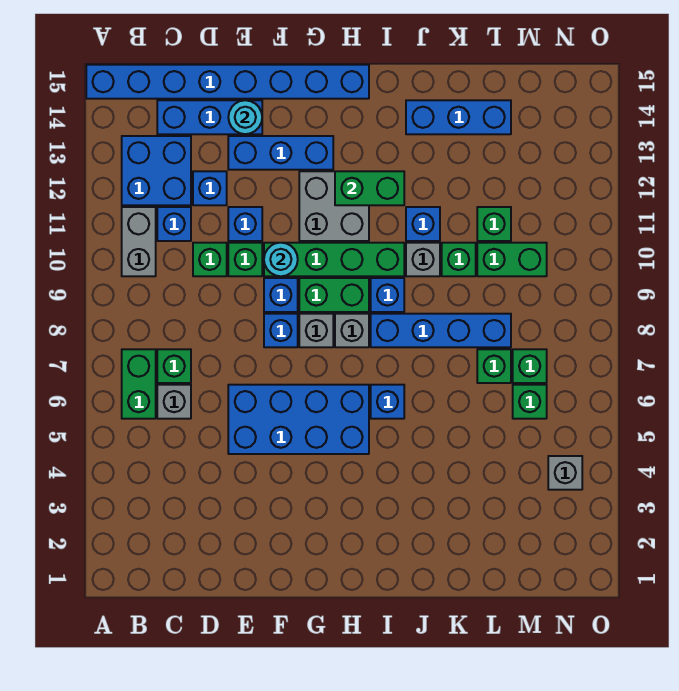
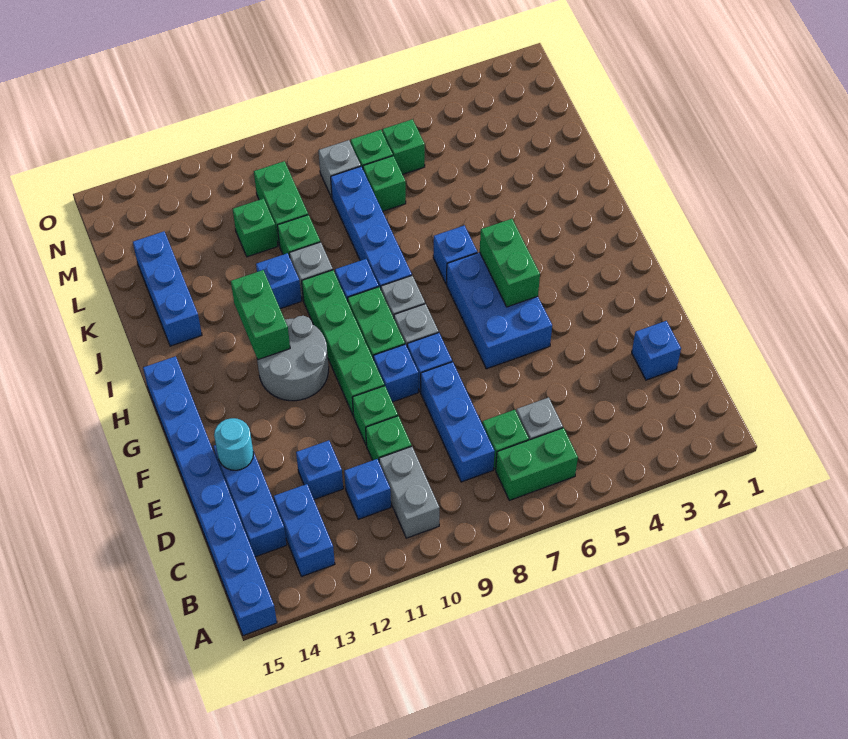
grey 1x2 brick [122,207,156,276] -> grey 1x2 brick turned to [379,446,439,538]
blue 2x2 brick [122,136,191,205] -> blue 1x2 brick [274,484,335,577]
blue 2x4 brick [228,385,369,454] -> blue 2x3 brick [447,252,552,369]
blue 1x1 brick [228,207,262,241] -> blue 1x1 brick moved to [632,321,681,380]
blue 1x3 brick [228,136,333,170] -> blue 1x3 brick moved to [421,362,495,482]
cyan 1x1 round brick [264,243,298,276] -> none
none -> green 1x2 brick [480,219,540,307]
grey 2x2 brick [299,171,369,241] -> grey 2x2 round brick [257,316,329,401]
grey 1x1 brick [548,456,582,490] -> grey 1x1 brick moved to [319,140,361,198]

